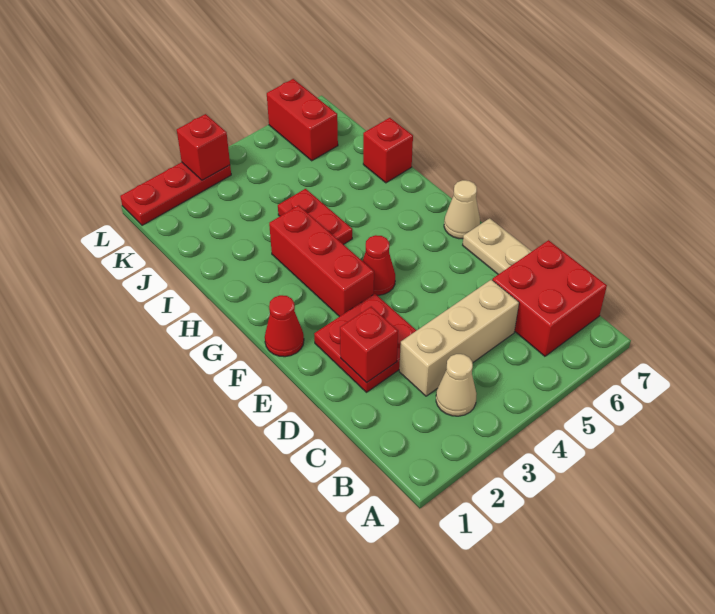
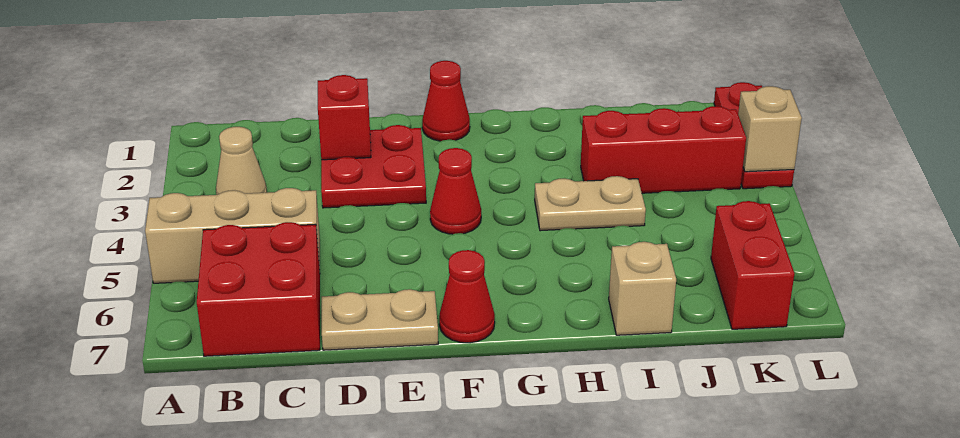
tan 1x3 brick [399,280,519,396] -> tan 1x3 brick turned to [145,188,320,283]
red 1x3 brick [269,205,374,317] -> red 1x3 brick moved to [581,106,746,193]
tan 1x1 cone [444,180,480,239] -> red 1x1 cone [439,250,495,343]
red 1x2 plate [278,189,352,245] -> tan 1x2 plate [535,176,646,231]
red 1x1 brick [363,118,413,183] -> tan 1x1 brick [609,242,676,335]
red 1x2 brick [267,79,338,161] -> red 1x2 brick turned to [711,201,794,329]
red 1x1 brick [177,114,230,180] -> tan 1x1 brick [738,86,802,172]

